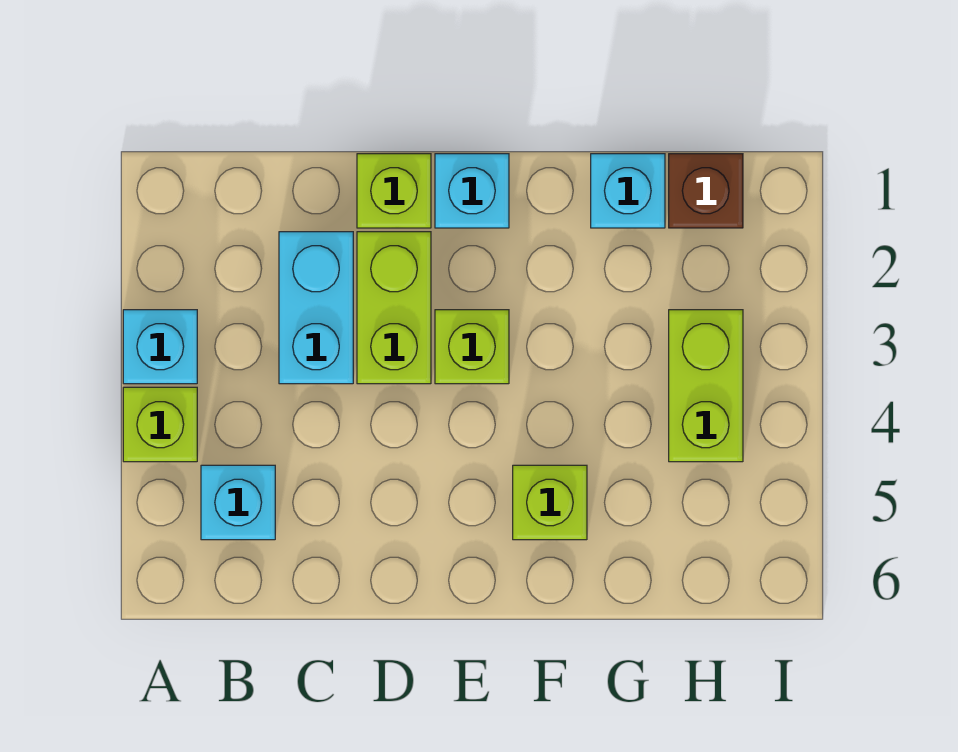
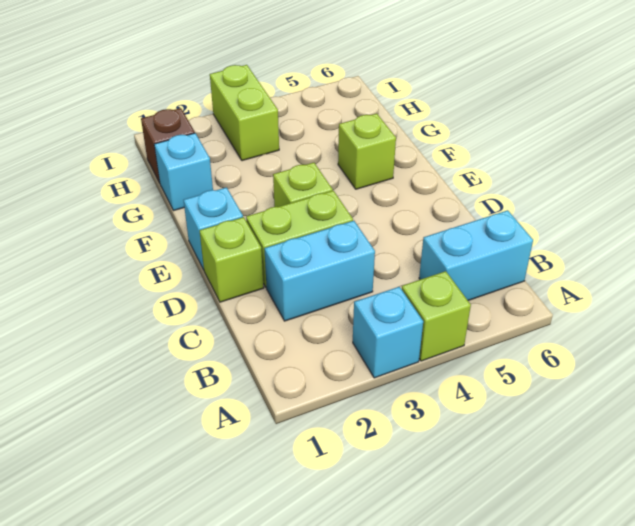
cyan 1x1 brick [201,465,275,540] -> cyan 1x2 brick [419,210,533,300]
lime 1x2 brick [669,310,743,462] -> lime 1x2 brick turned to [210,65,279,161]

